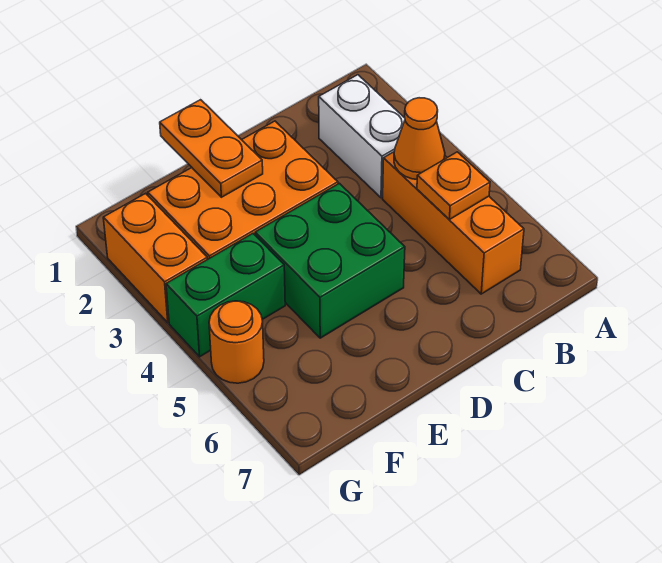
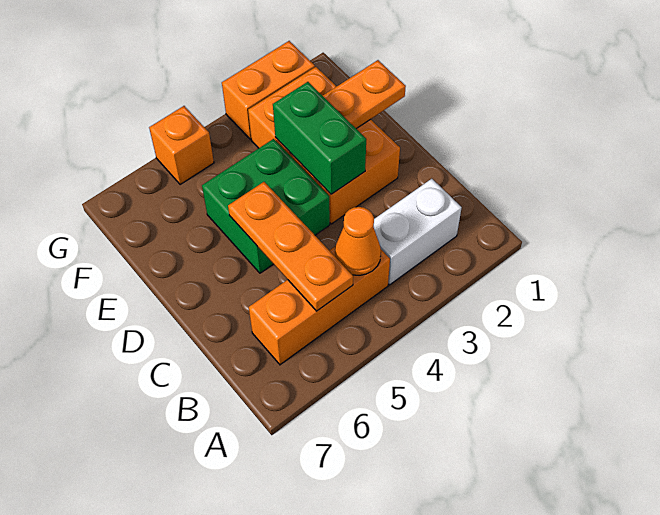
orange 1x1 plate [417,152,490,220] -> orange 1x3 plate [228,182,353,311]
green 1x2 brick [166,234,285,357] -> green 1x2 brick moved to [273,82,366,194]
orange 1x1 round brick [209,301,264,383] -> orange 1x1 brick [149,106,214,185]

